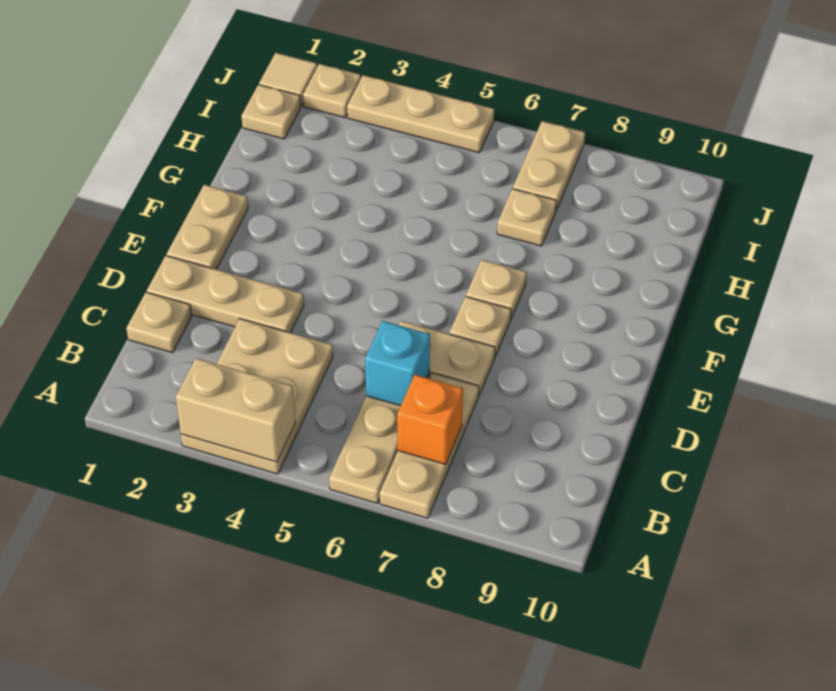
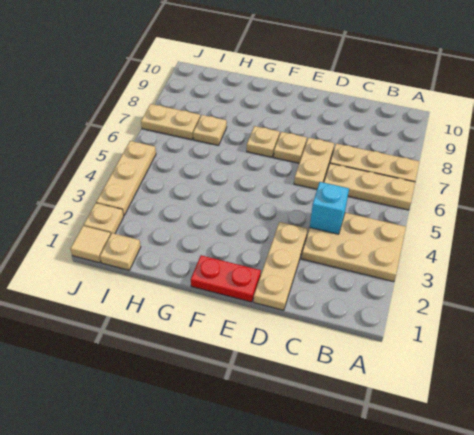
tan 1x2 brick [176,358,295,462] -> none
orange 1x1 brick [397,375,463,464] -> none
tan 1x1 plate [126,292,192,353] -> none
cyan 1x1 brick [365,321,430,406] -> cyan 1x1 brick moved to [310,182,349,234]
tan 1x2 plate [167,185,248,269] -> red 1x2 plate [191,255,261,302]

